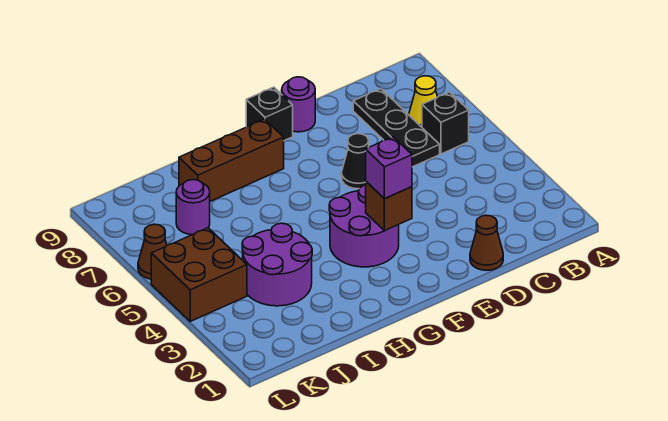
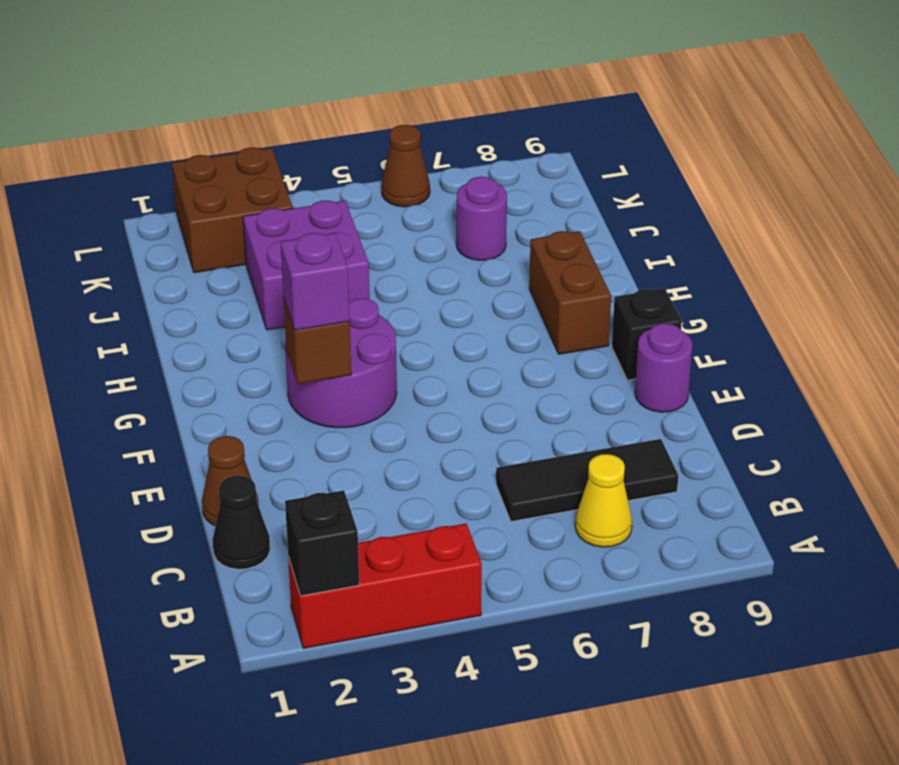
none -> red 1x3 brick [288,524,482,649]
black 1x1 brick [422,92,469,154] -> black 1x1 brick moved to [285,490,359,596]
black 1x3 plate [353,89,440,167] -> black 1x3 tile [496,439,678,521]
black 1x1 cone [341,134,369,189] -> black 1x1 cone moved to [213,476,270,569]
brown 1x3 brick [179,119,284,201] -> brown 1x2 brick [529,231,611,354]
purple 2x2 round brick [242,223,312,306] -> purple 2x2 brick [243,200,370,330]
brown 2x2 brick [151,228,247,321] -> brown 2x2 brick moved to [172,147,293,273]

